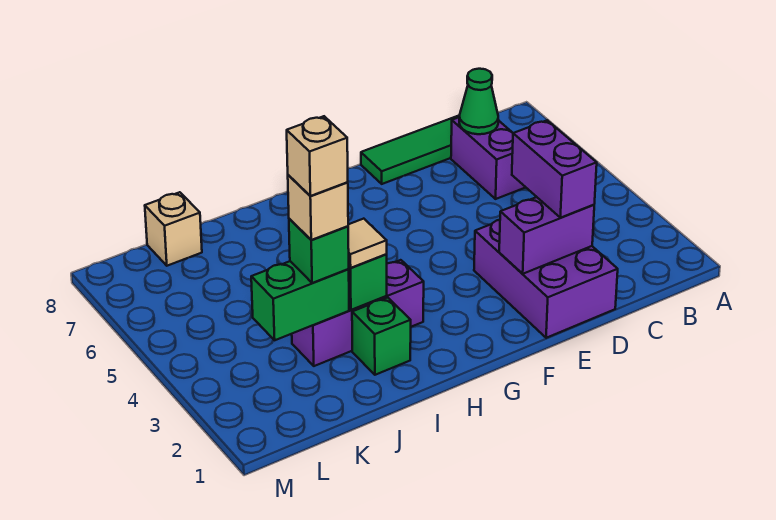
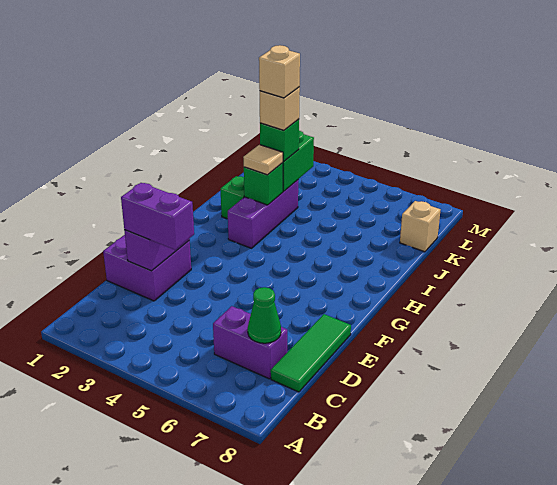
purple 2x3 brick [474,220,618,338] -> purple 2x2 brick [103,235,191,301]

